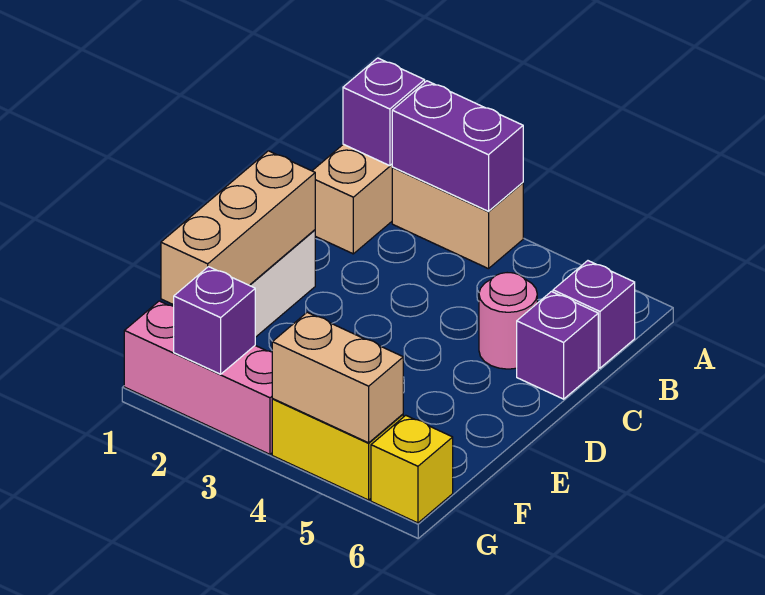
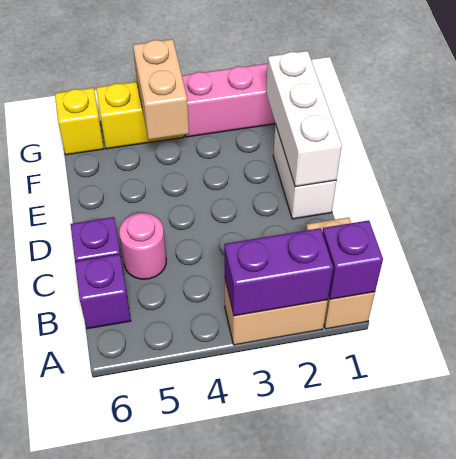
tan 1x3 brick [161,151,315,305] -> white 1x3 brick [266,51,342,187]
purple 1x1 brick [174,267,255,374] -> none
tan 1x2 brick [272,312,403,443] -> tan 1x2 brick turned to [133,39,189,140]

